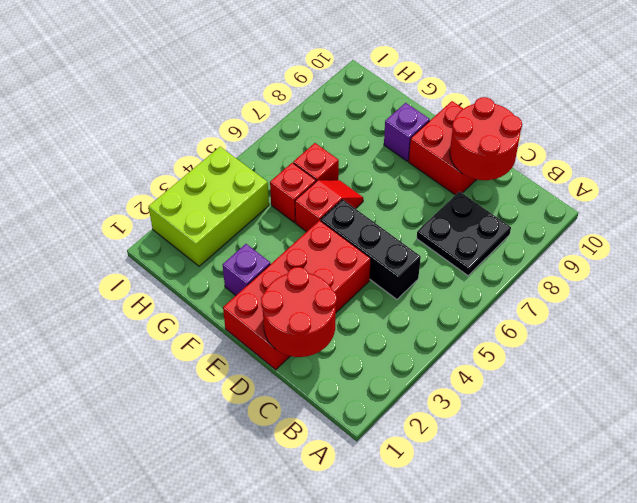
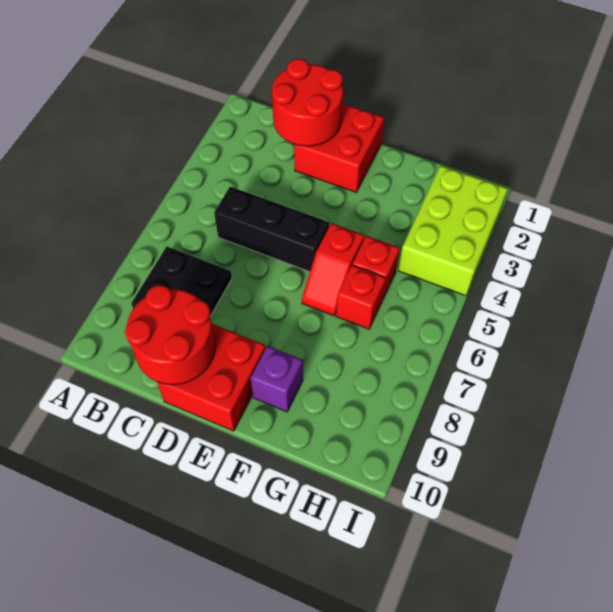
red 2x4 brick [223,220,371,370] -> red 2x2 brick [294,104,384,192]
purple 1x1 brick [223,244,270,295] -> none

